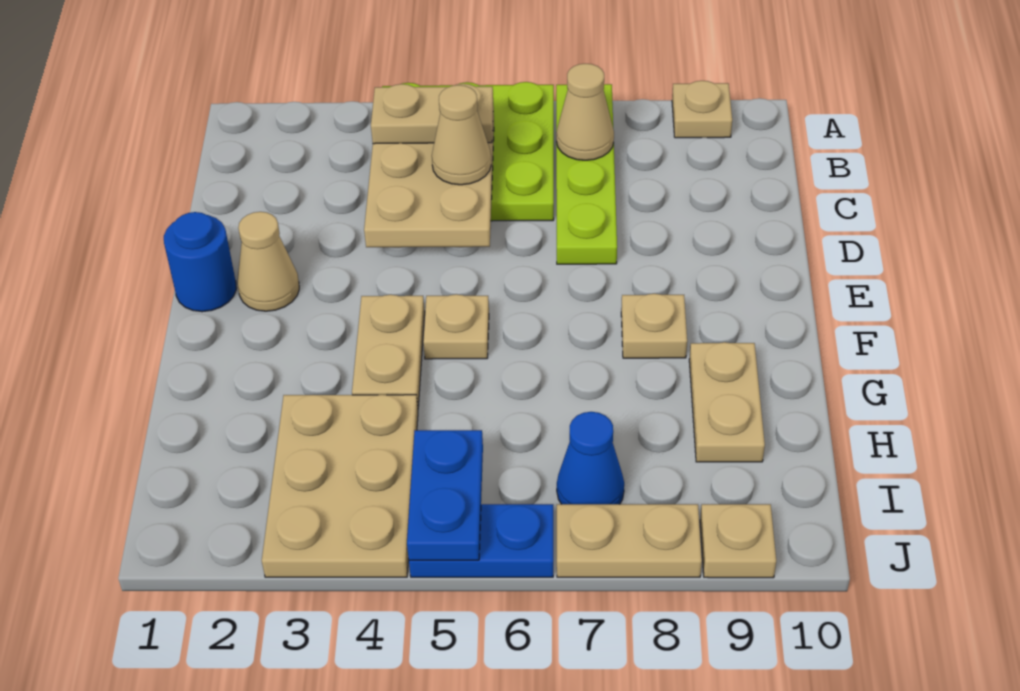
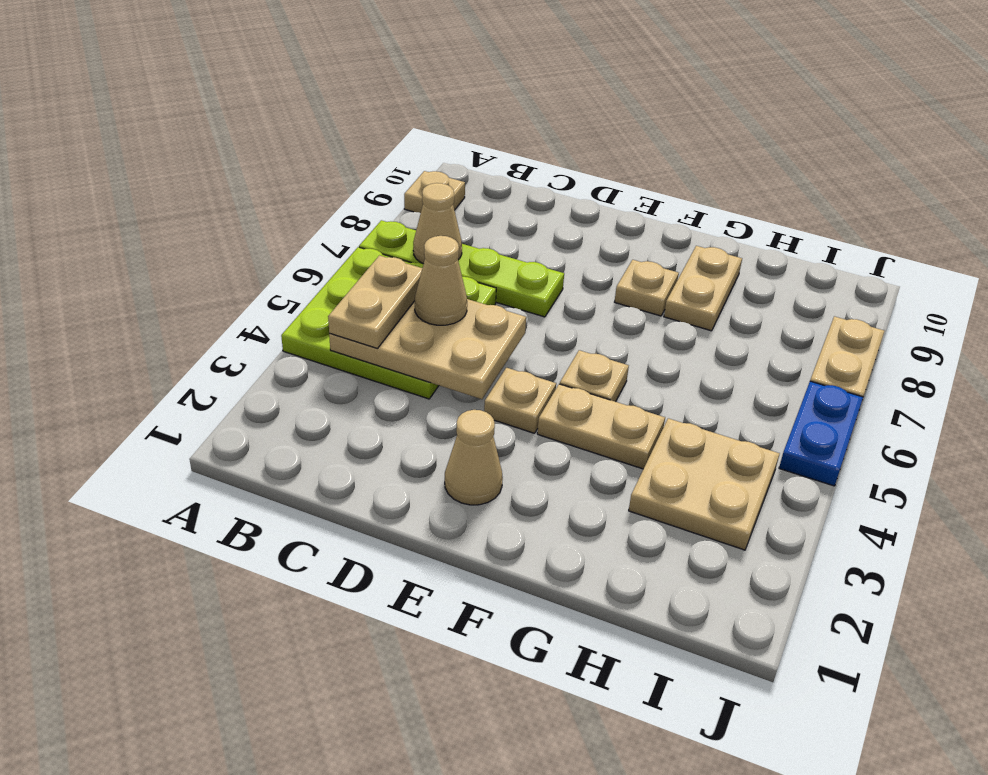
blue 1x1 round brick [164,212,236,312] -> none
tan 1x2 plate [689,342,765,462] -> tan 1x2 plate turned to [664,246,742,331]
tan 2x3 plate [262,395,418,577] -> tan 2x2 plate [629,418,780,550]
blue 1x2 plate [407,430,483,560] -> none
blue 1x1 cone [557,412,624,504] -> none
tan 1x1 plate [700,504,776,578] -> tan 1x1 plate moved to [484,368,556,433]

